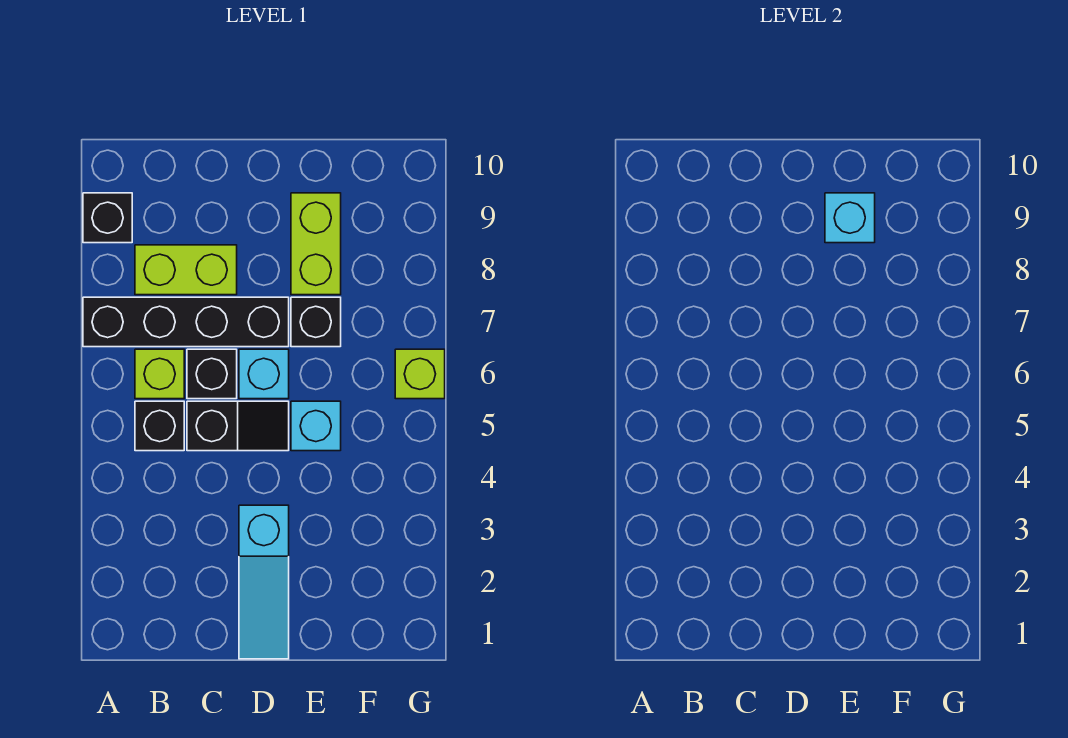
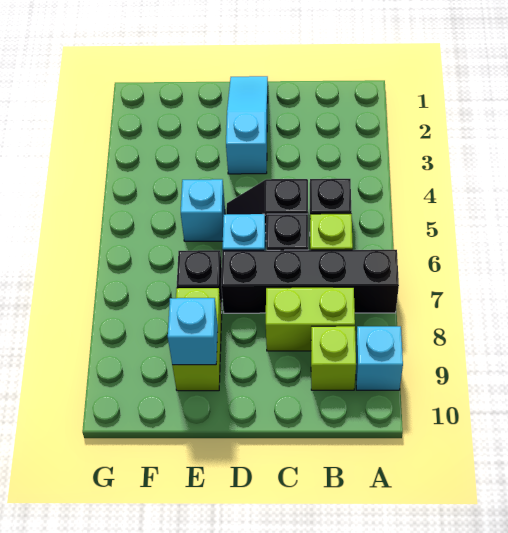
black 1x1 brick [83,193,132,243] -> cyan 1x1 brick [356,326,403,390]
lime 1x1 brick [395,349,445,399] -> lime 1x1 brick moved to [311,326,356,390]

